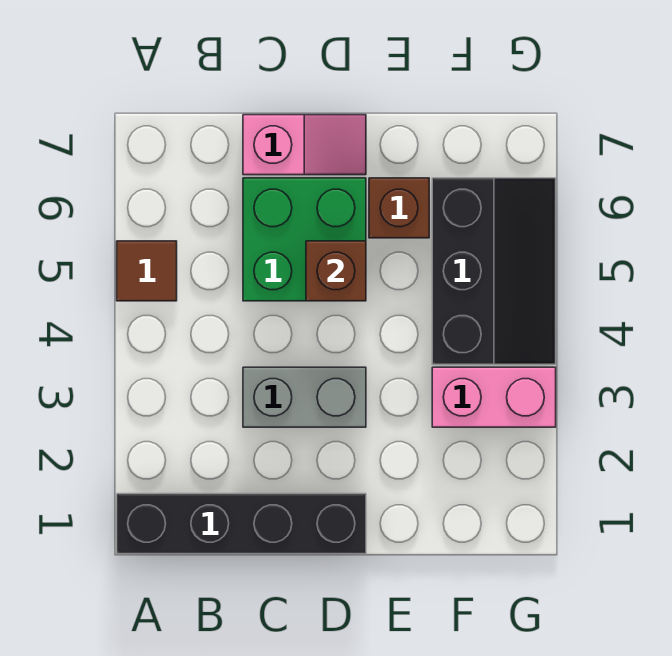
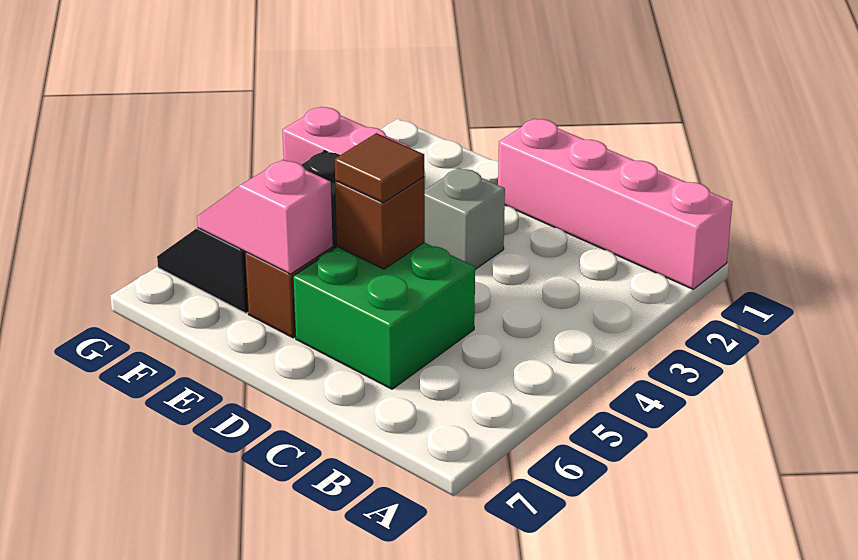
black 1x4 brick [117,494,366,554] -> pink 1x4 brick [498,119,732,289]
brown 1x1 tile [117,241,177,301] -> brown 1x1 tile moved to [335,133,424,203]
grey 1x2 brick [243,367,366,427] -> grey 1x1 brick [424,168,505,269]
pink 1x2 slope [243,115,366,175] -> pink 1x2 slope moved to [197,159,333,274]

